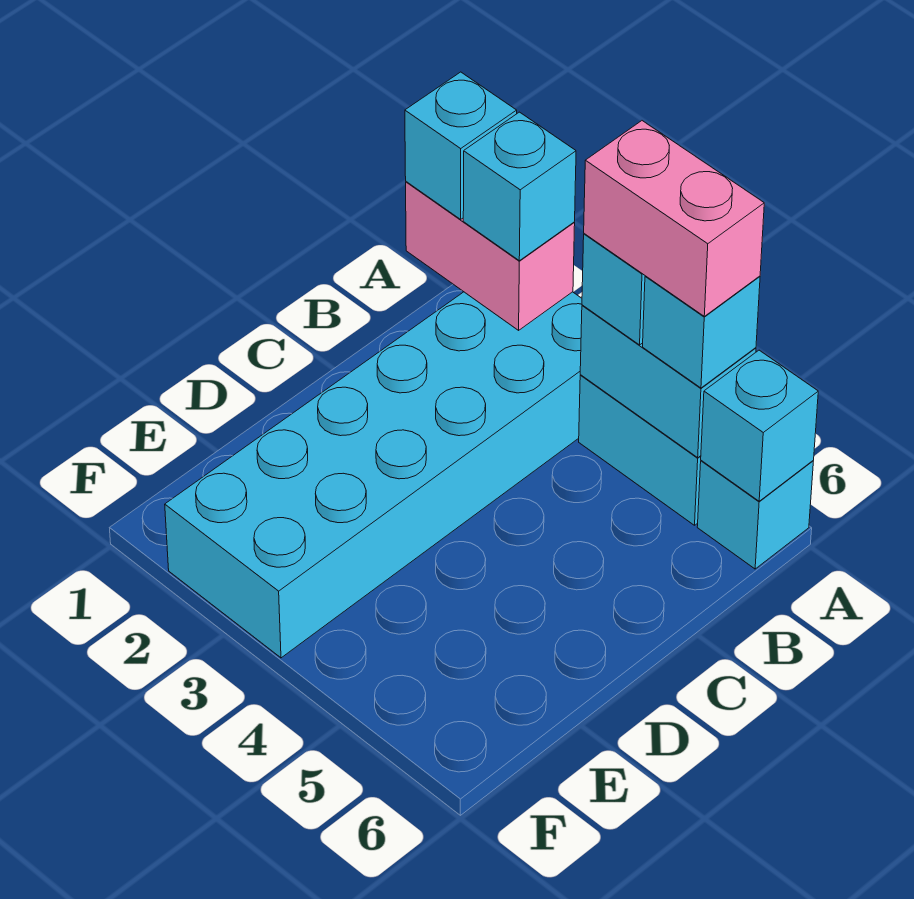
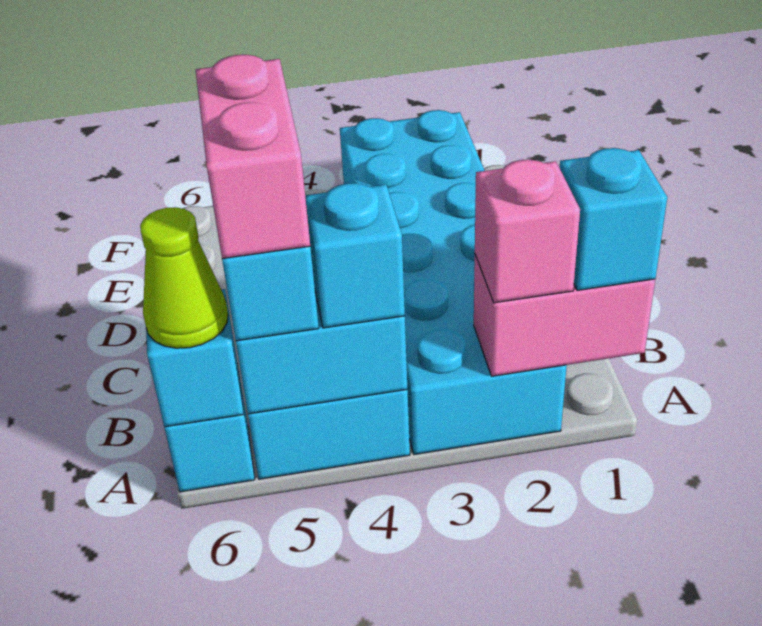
cyan 1x1 brick [463,112,576,261] -> pink 1x1 brick [475,160,580,303]
pink 1x2 brick [584,121,764,316] -> pink 1x2 brick turned to [196,55,310,259]
none -> lime 1x1 cone [140,207,228,348]

